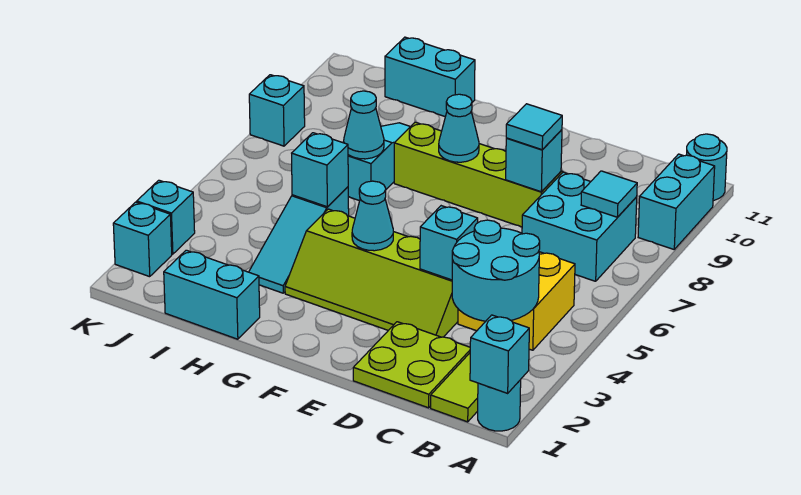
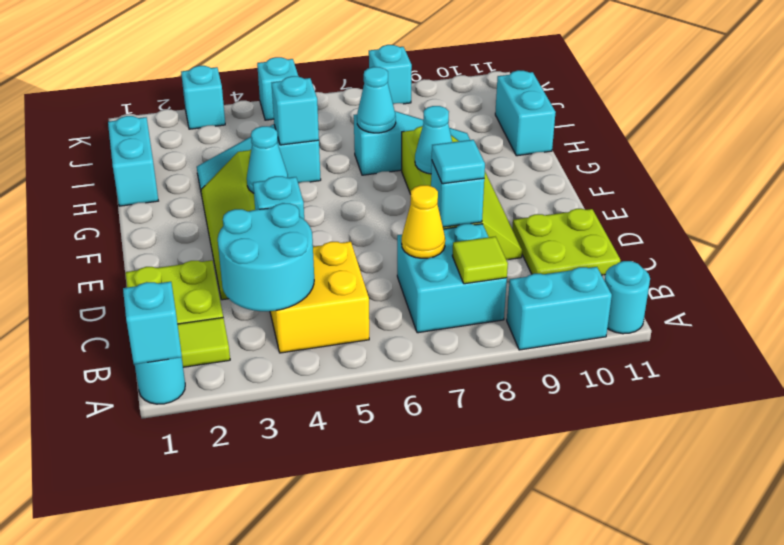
cyan 1x1 tile [581,171,637,217] -> lime 1x1 tile [452,237,508,284]
none -> yellow 1x1 cone [402,185,445,258]
none -> lime 2x2 plate [512,209,620,275]
cyan 1x1 brick [113,202,172,277] -> cyan 1x1 brick moved to [257,57,298,120]

